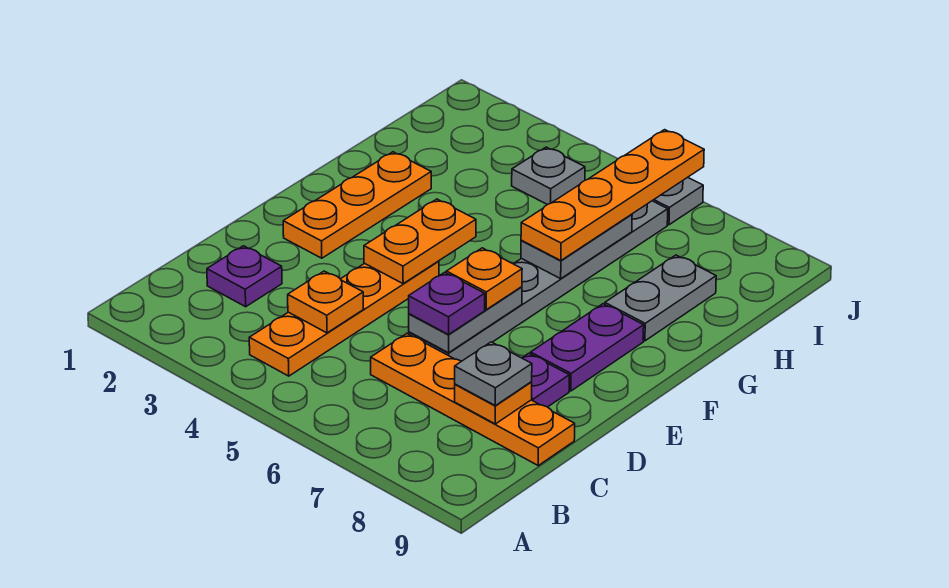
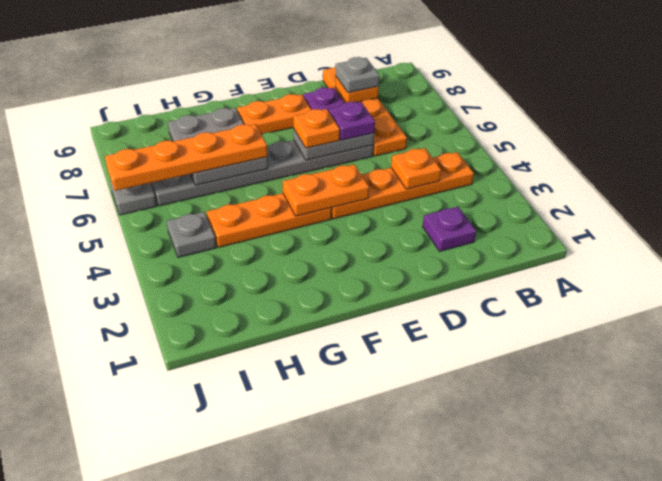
orange 1x3 plate [283,152,431,258] -> orange 1x3 plate moved to [206,193,331,248]
purple 1x2 plate [531,304,644,391] -> orange 1x2 plate [237,94,311,134]

